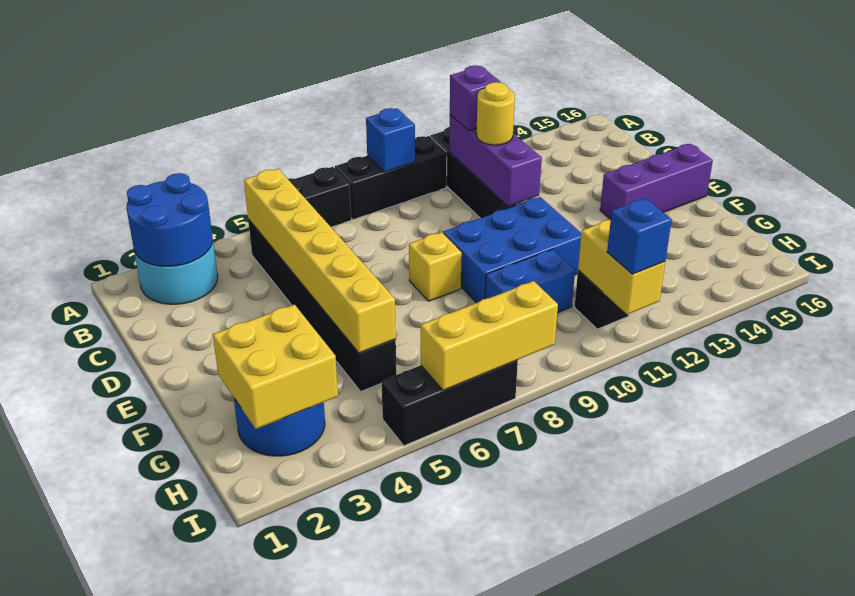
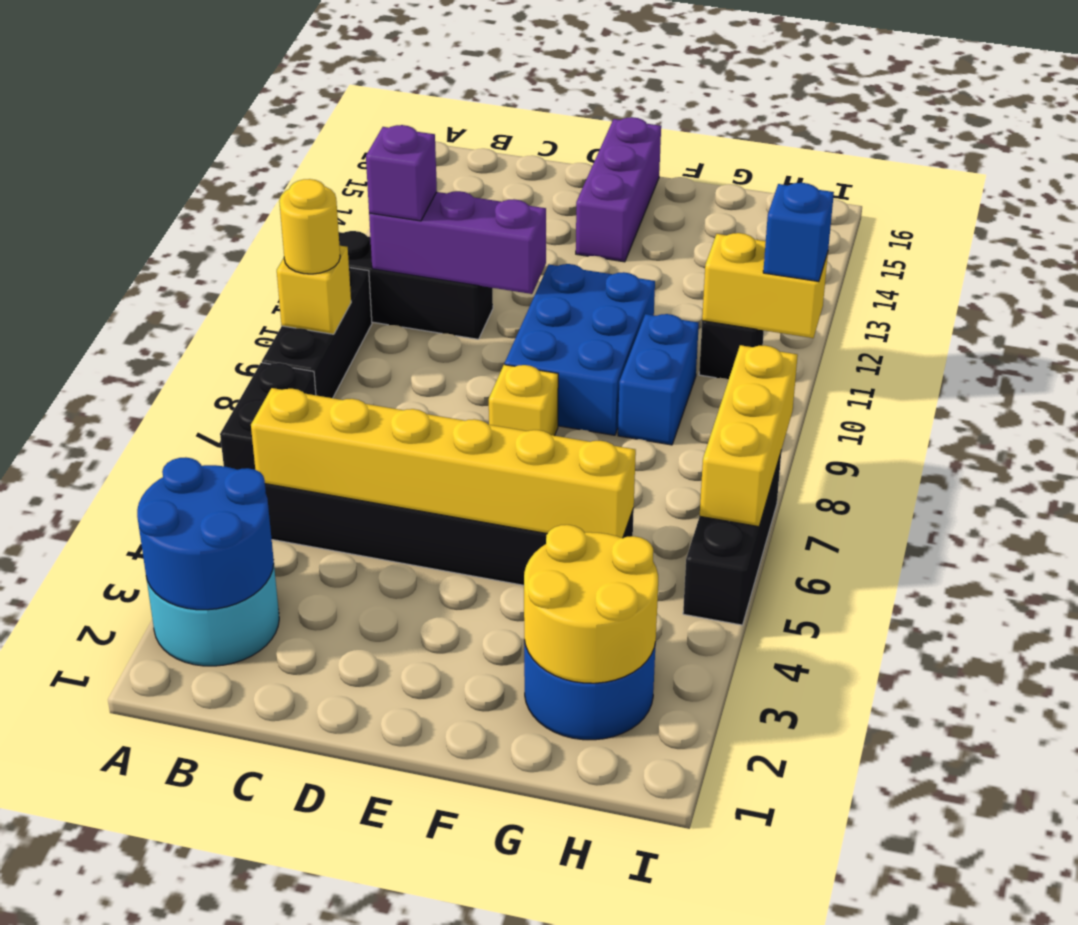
blue 1x1 brick [366,108,415,172] -> yellow 1x1 brick [277,246,351,334]
yellow 1x1 round brick [476,82,515,145] -> yellow 1x1 round brick moved to [279,179,340,274]
yellow 2x2 brick [213,305,338,429] -> yellow 2x2 round brick [524,525,658,683]

